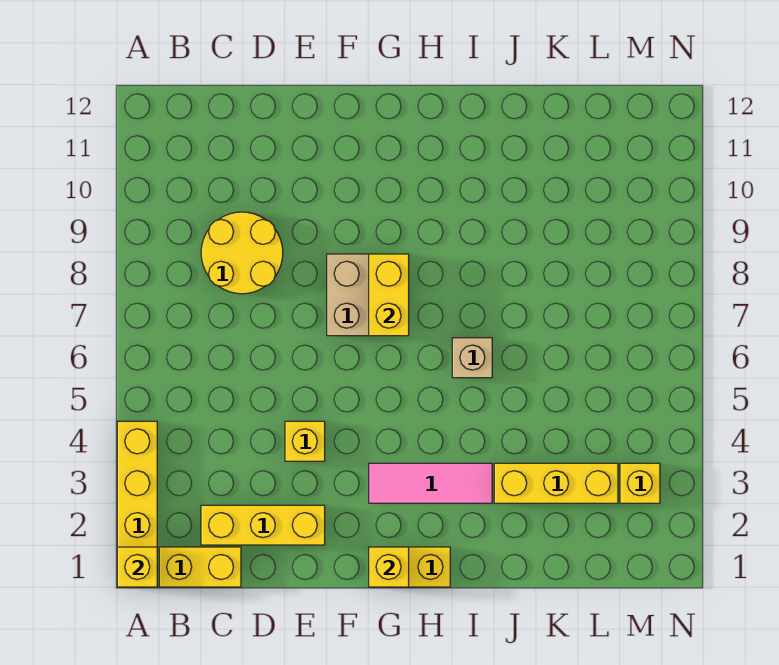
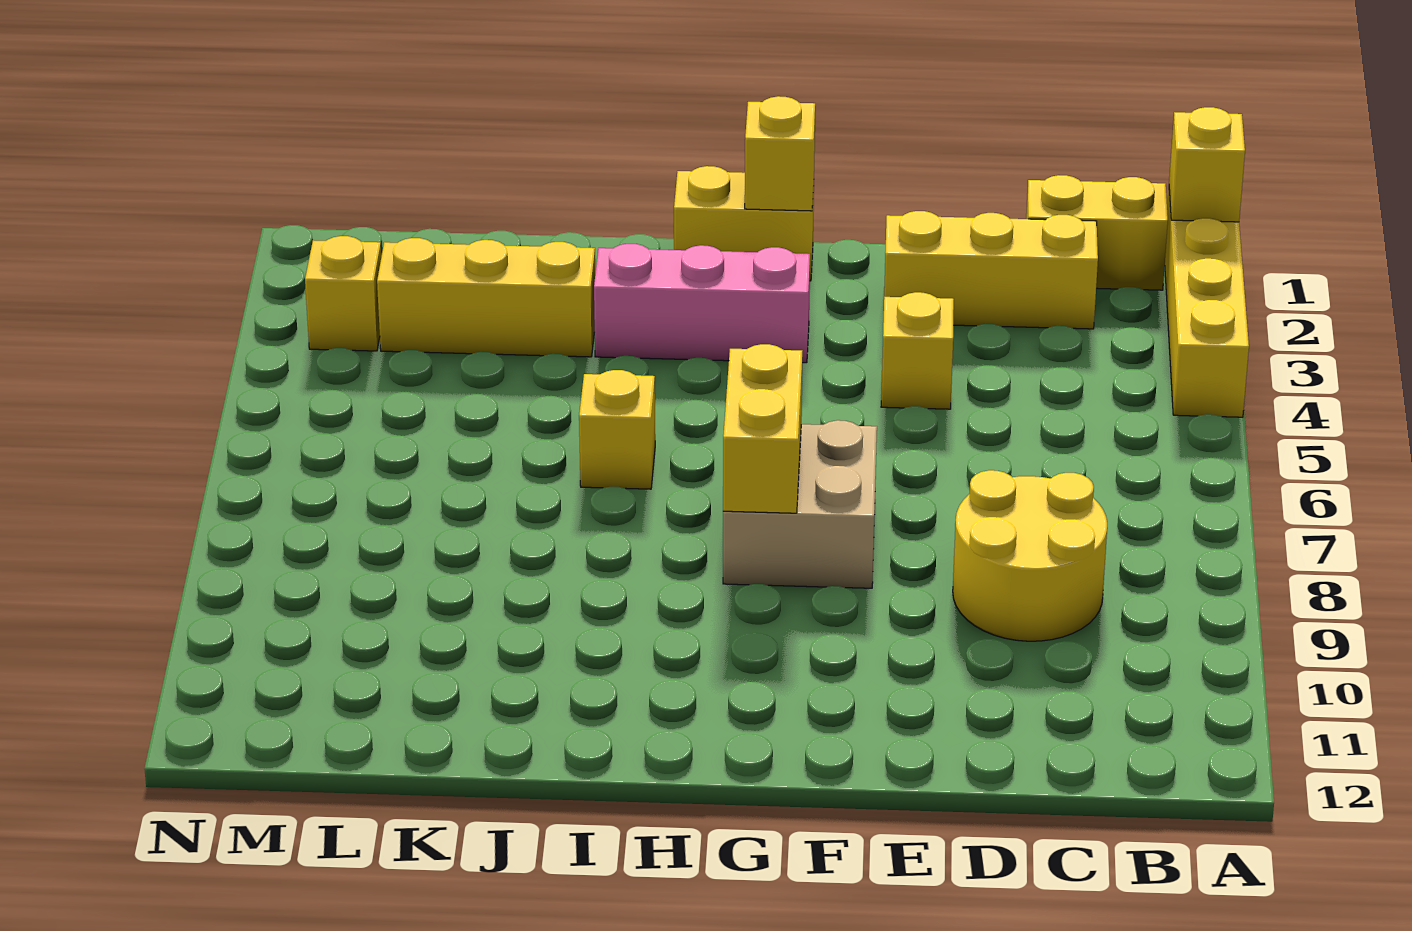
pink 1x3 tile [369,463,492,503] -> pink 1x3 brick [594,244,810,363]
tan 1x1 brick [452,338,492,378] -> yellow 1x1 brick [579,370,655,489]

